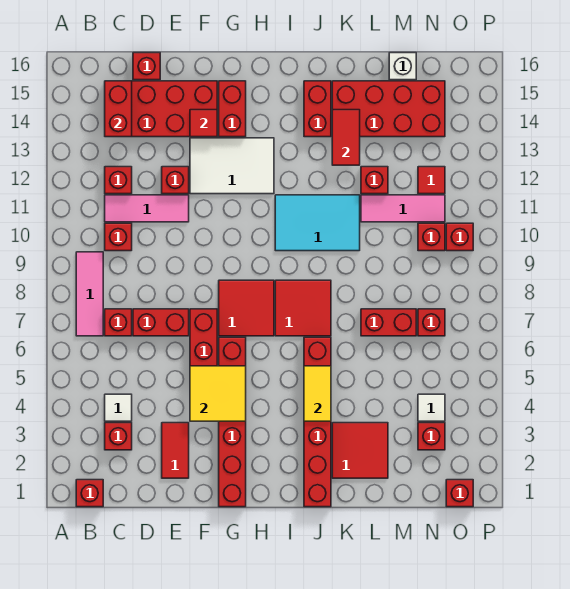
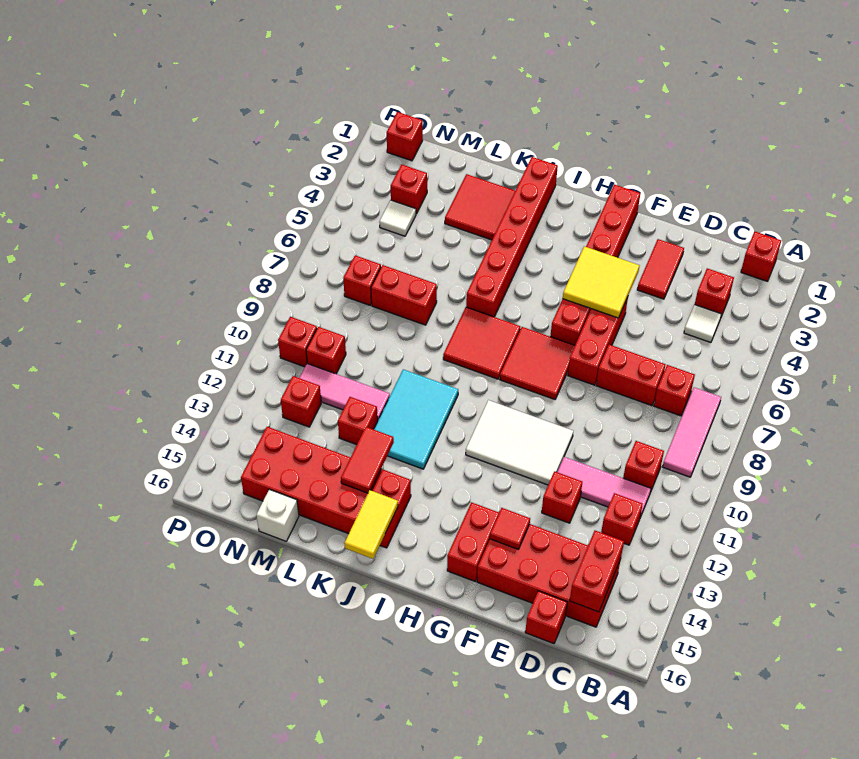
white 2x3 tile [190,138,274,194] -> white 2x3 tile moved to [466,400,573,485]
cyan 2x3 tile [275,195,360,251] -> cyan 2x3 tile turned to [374,369,458,469]
yellow 1x2 tile [304,366,331,421] -> yellow 1x2 tile moved to [344,490,398,559]
red 1x1 tile [418,167,445,194] -> red 1x1 brick [281,376,321,427]

